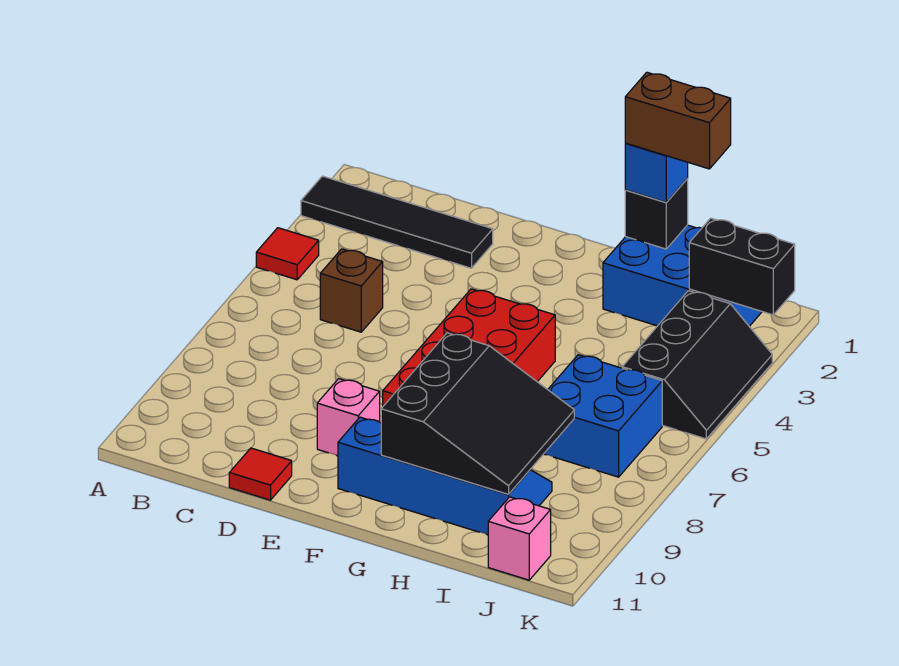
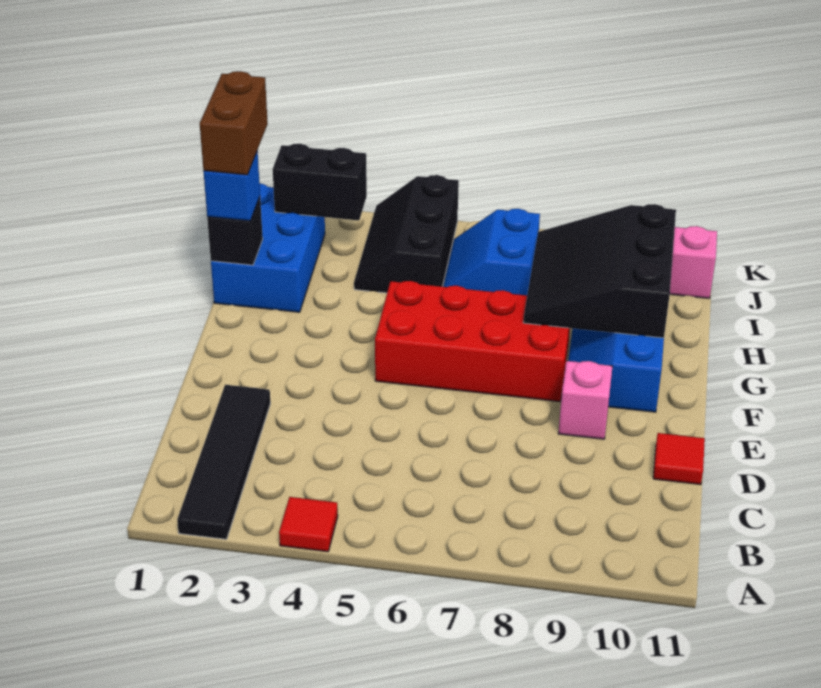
brown 1x1 brick [320,249,383,332] -> none
black 3x3 slope [381,333,574,494] -> black 3x3 slope turned to [523,204,676,338]
blue 2x2 brick [544,355,662,477] -> blue 2x2 slope [443,209,540,295]
black 1x2 brick [689,218,795,315] -> black 1x2 brick turned to [273,144,367,220]
black 2x3 slope [622,291,772,439] -> black 2x3 slope turned to [354,175,459,293]

